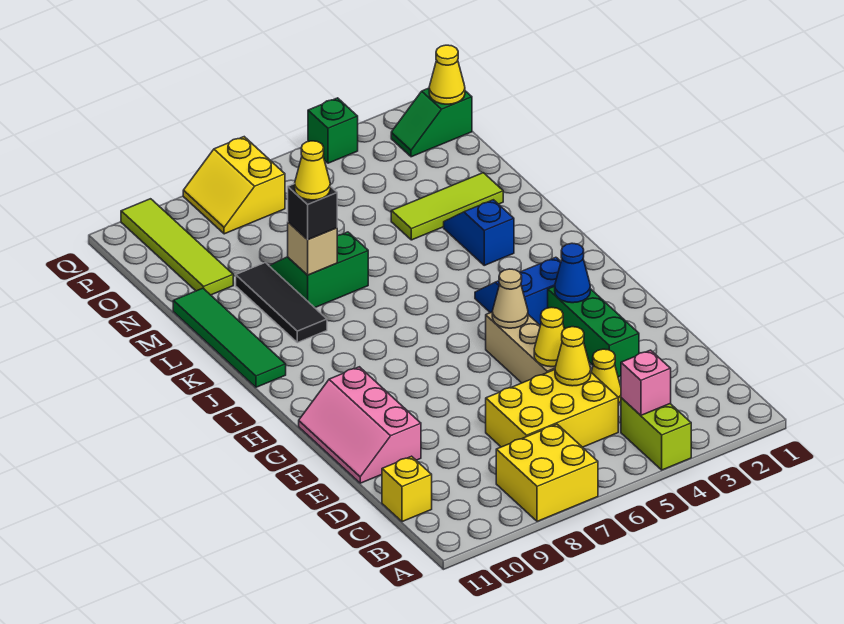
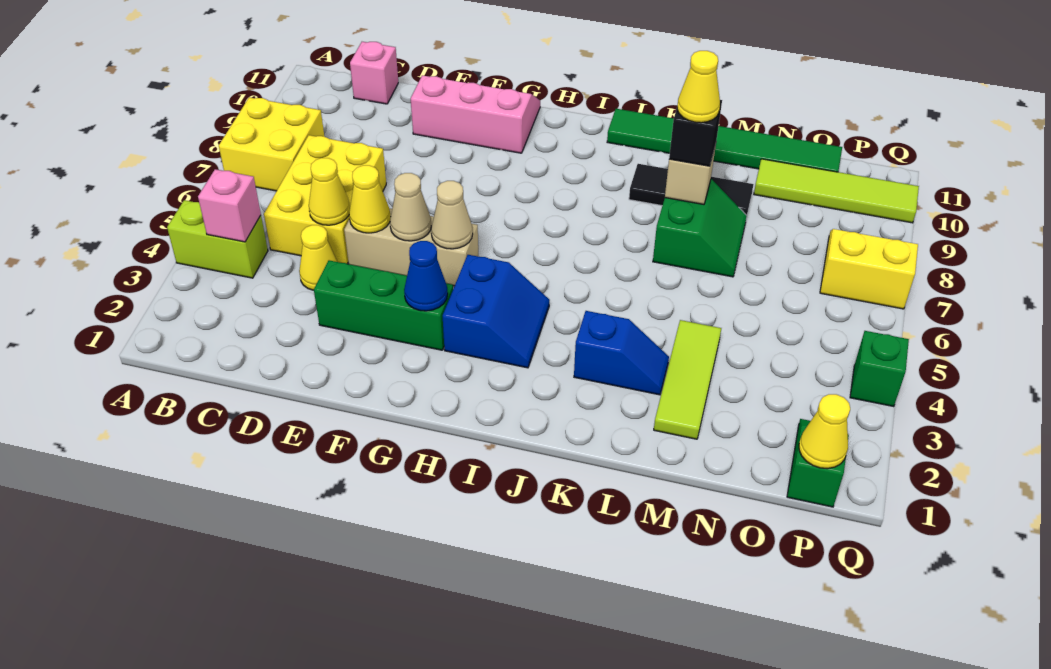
yellow 1x1 brick [382,456,432,522] -> pink 1x1 brick [350,42,398,104]
none -> tan 1x1 cone [390,173,431,241]
green 1x4 tile [173,288,286,387] -> green 1x6 tile [607,109,842,172]

